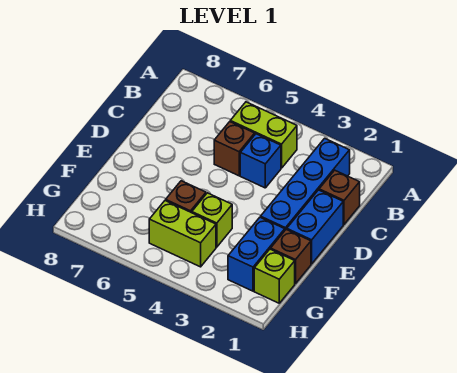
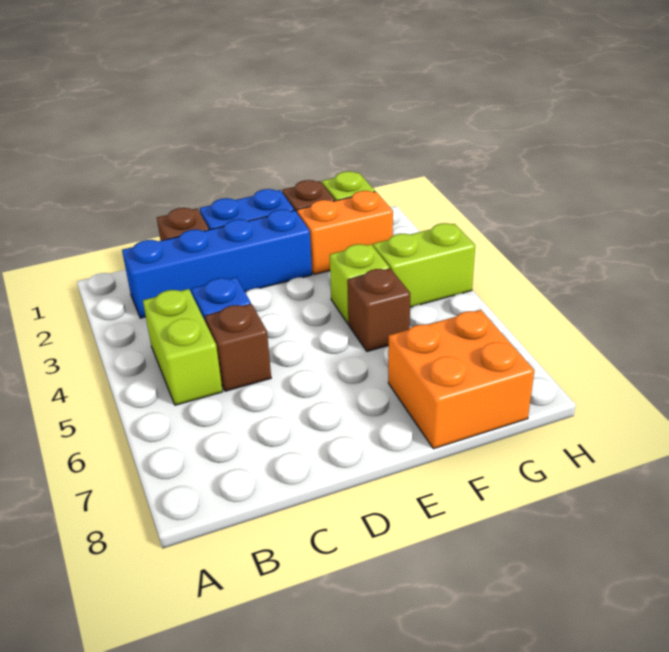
blue 1x2 brick [228,217,285,291] -> orange 1x2 brick [297,191,393,275]
none -> orange 2x2 brick [388,310,534,449]
lime 1x2 brick [149,201,216,267] -> lime 1x2 brick turned to [373,223,475,307]

